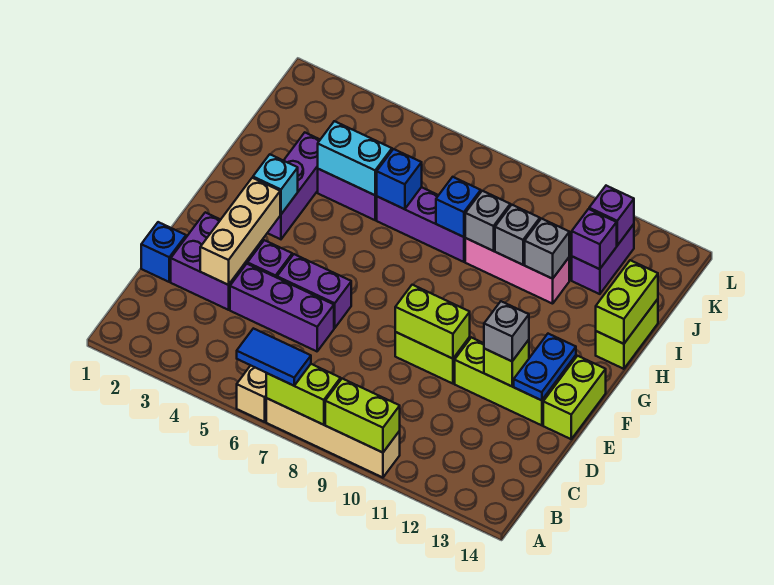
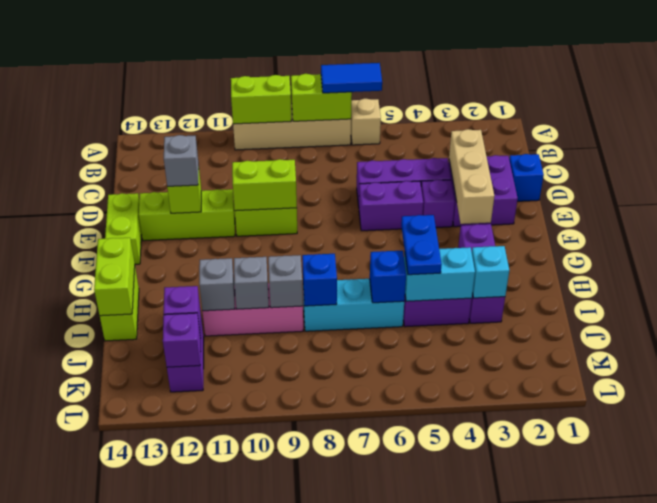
blue 1x2 plate [514,334,576,400] -> blue 1x2 plate moved to [401,215,442,275]
cyan 1x1 brick [253,154,298,214] -> cyan 1x1 brick moved to [472,246,509,298]
purple 1x3 brick [377,187,465,262] -> cyan 1x3 brick [303,279,404,331]

